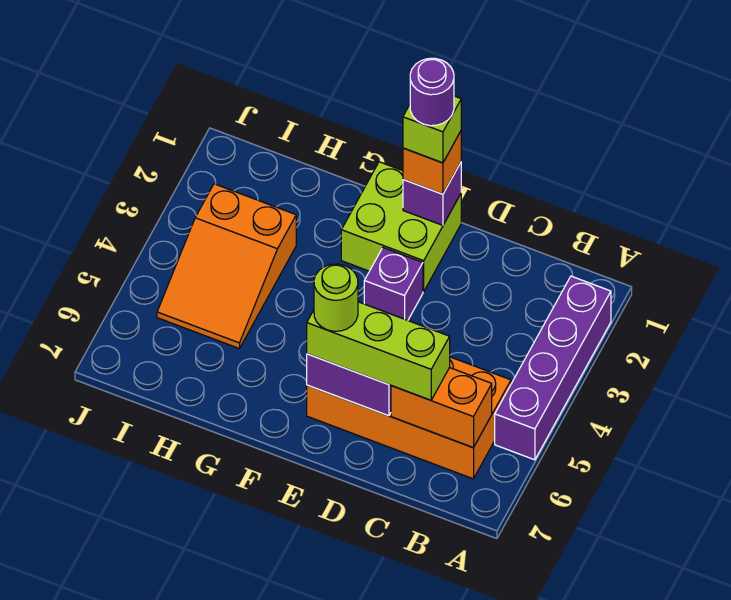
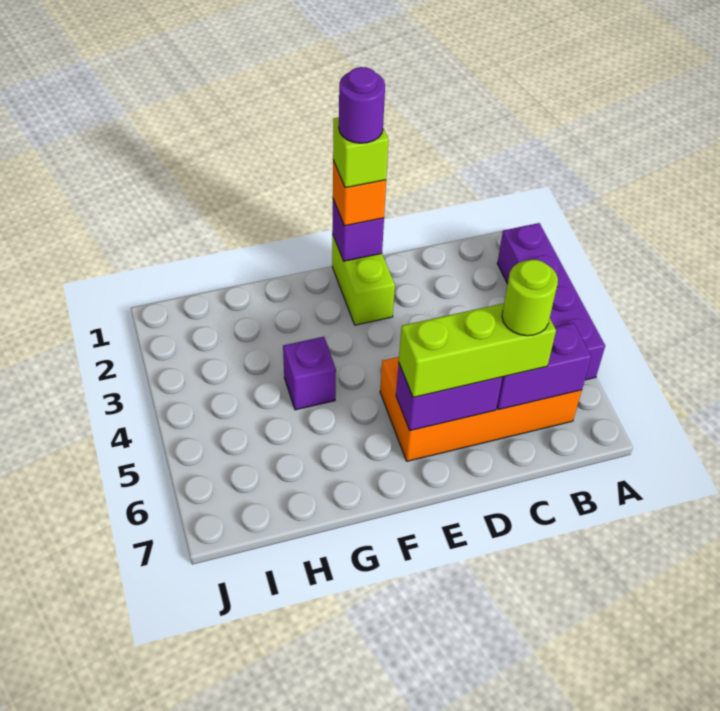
orange 1x2 brick [391,368,492,448] -> purple 1x2 brick [497,323,591,410]
lime 2x2 brick [341,162,461,292] -> lime 1x2 brick [332,234,395,325]
purple 1x1 brick [364,248,423,320] -> purple 1x1 brick moved to [283,337,336,410]
lime 1x1 round brick [314,264,358,331] -> lime 1x1 round brick moved to [502,260,558,336]
orange 2x3 slope [157,184,296,349] -> none

